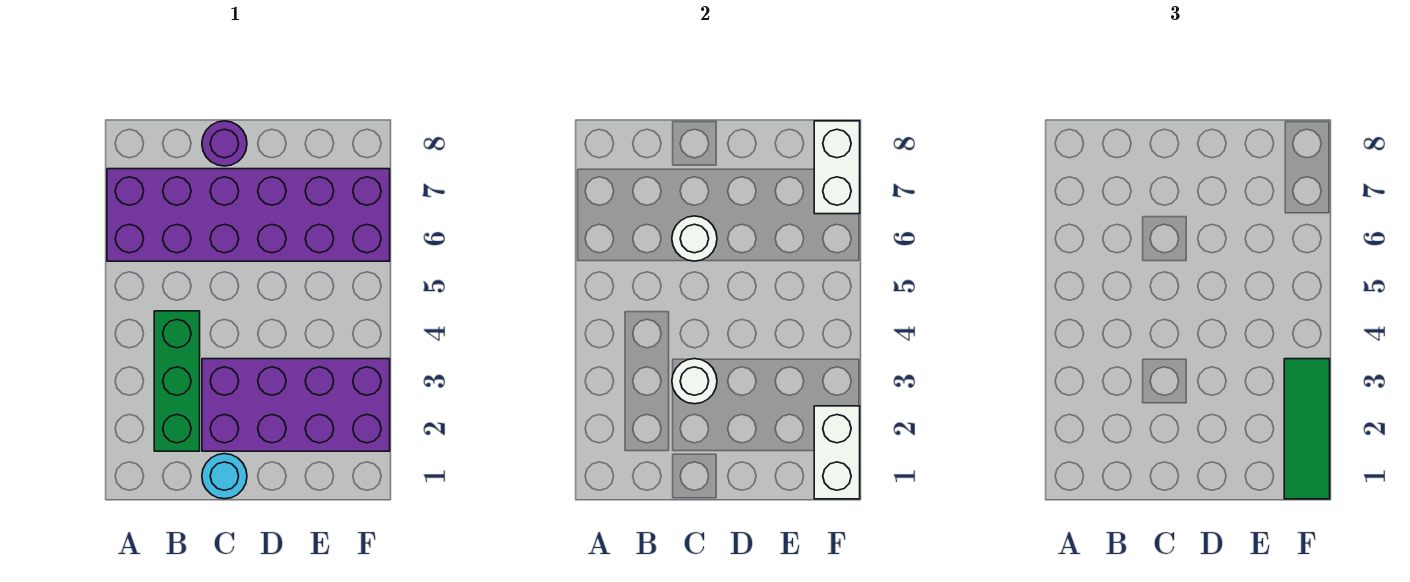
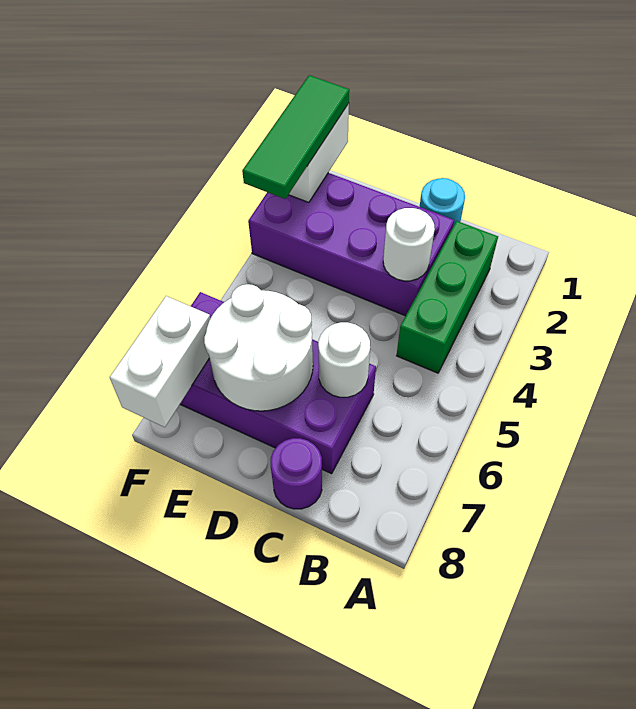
purple 2x6 brick [107,169,390,261] -> purple 2x4 brick [180,292,376,474]
none -> white 2x2 round brick [204,284,313,411]

